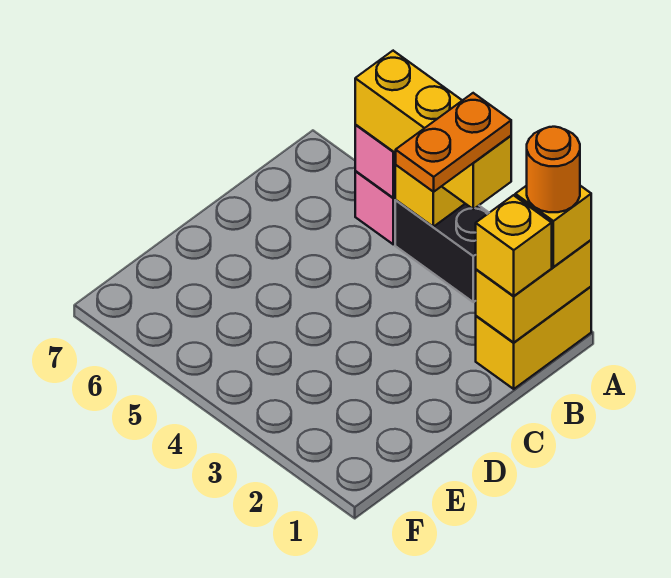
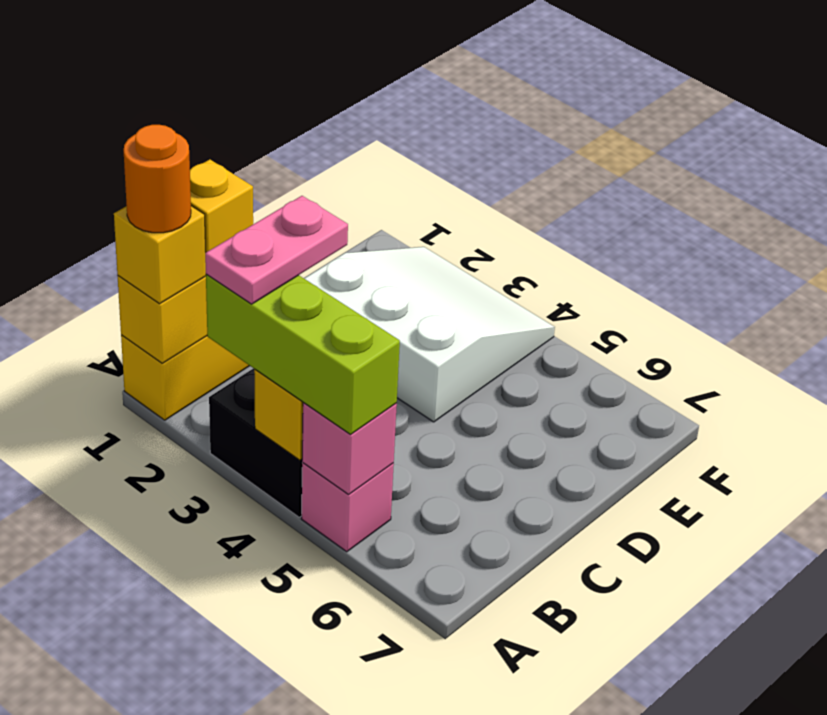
yellow 1x3 brick [355,51,511,209] -> lime 1x3 brick [206,274,400,434]
orange 1x2 plate [395,93,511,192] -> pink 1x2 plate [205,196,348,304]
none -> white 3x3 slope [304,247,555,422]

